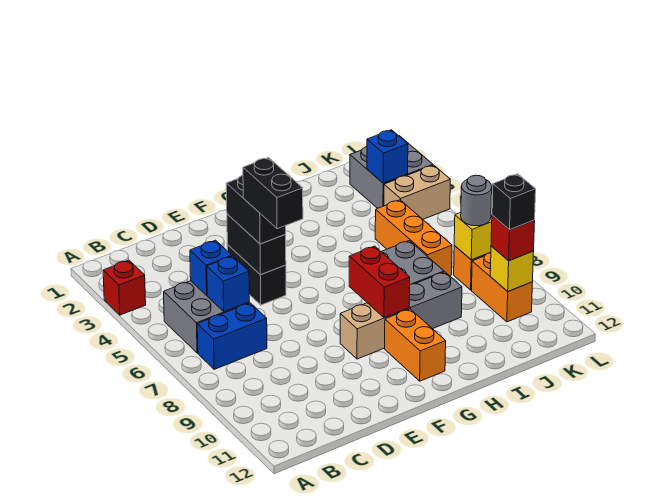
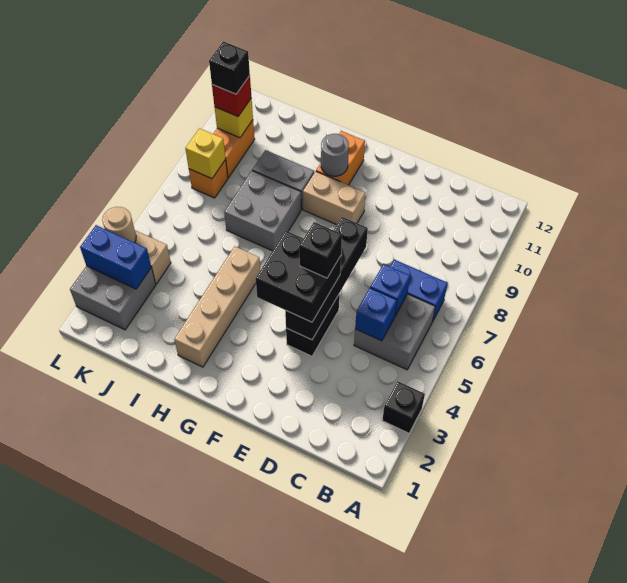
red 1x1 brick [103,260,146,315] -> black 1x1 brick [382,381,425,433]
black 1x2 brick [227,214,286,275] -> black 1x4 brick [285,217,368,340]
black 1x2 brick [226,175,286,244] -> black 2x2 brick [256,231,341,322]
black 1x2 brick [243,158,303,229] -> black 1x1 brick [299,222,342,278]
red 1x2 brick [349,246,410,318] -> none
none -> tan 1x4 brick [174,246,260,367]
orange 1x3 brick [375,200,452,276] -> none
blue 1x1 brick [367,130,408,183] -> blue 1x2 brick [80,225,151,289]
grey 1x1 round brick [461,175,492,226] -> grey 1x1 round brick moved to [321,134,349,176]
none -> tan 1x1 round brick [102,207,136,243]

